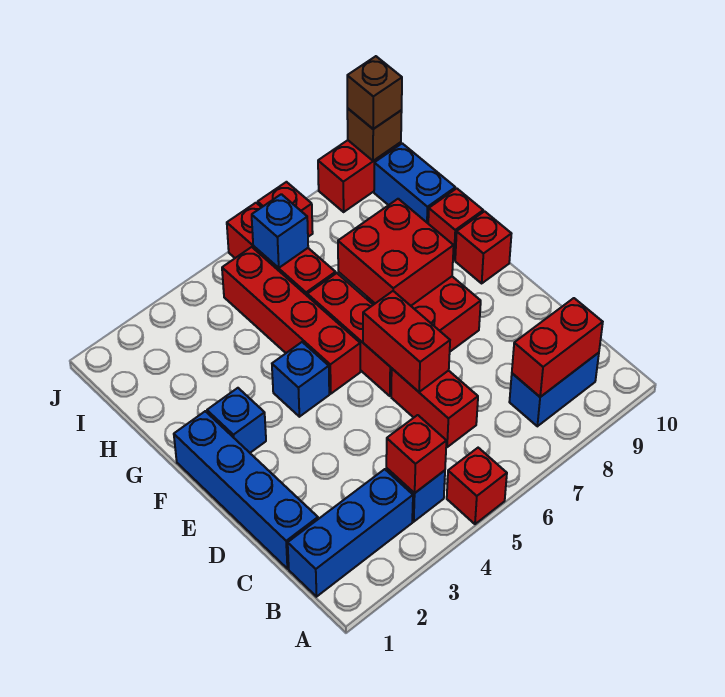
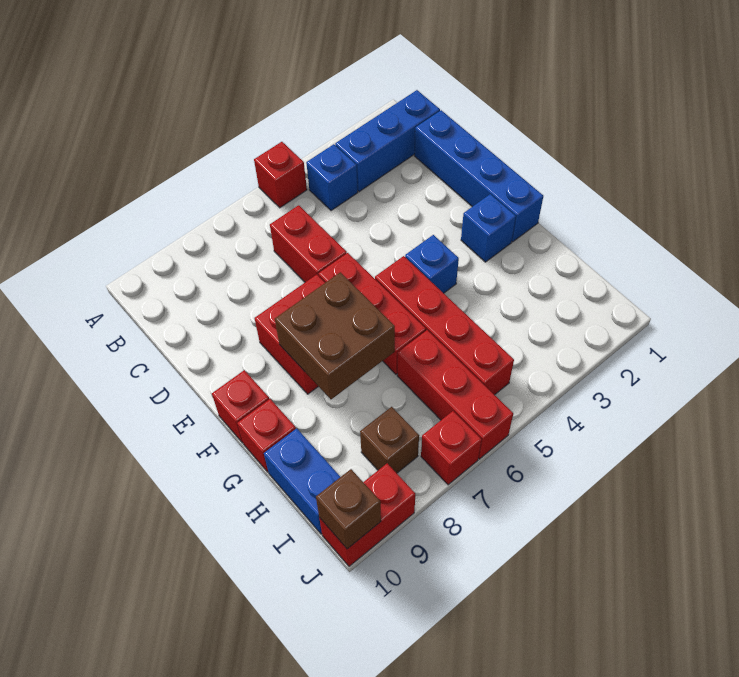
red 1x1 brick [386,415,446,493] -> none
blue 1x2 brick [509,353,599,426] -> none
red 1x2 brick [512,298,603,397] -> none
red 1x2 brick [363,291,450,392] -> none
red 2x2 brick [338,199,454,306] -> brown 2x2 brick [275,272,395,399]
blue 1x1 brick [252,194,308,268] -> none
brown 1x1 brick [347,56,402,129] -> brown 1x1 brick moved to [360,407,419,473]

